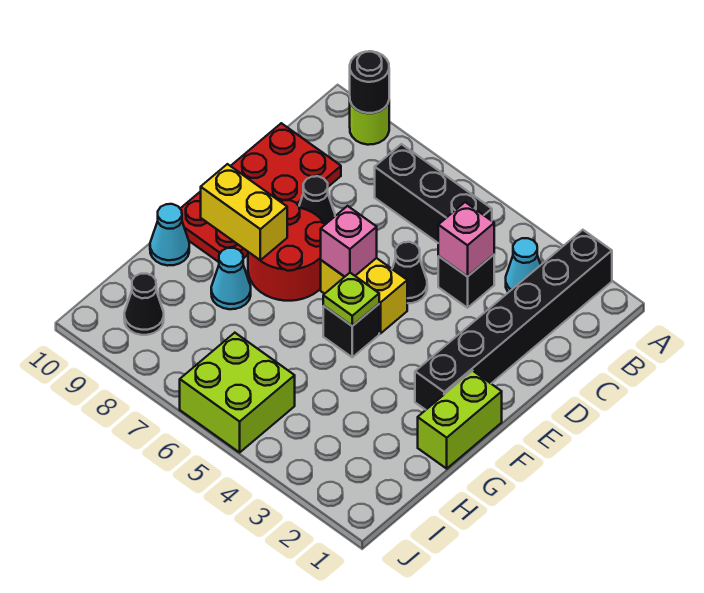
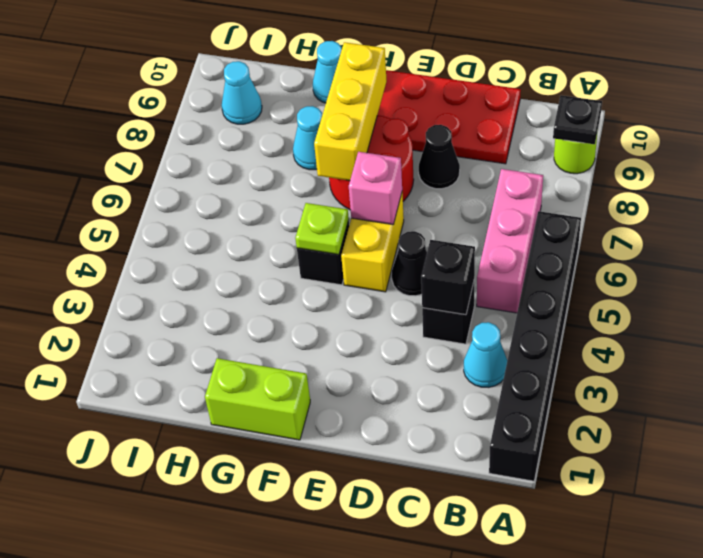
black 1x6 brick [415,230,612,410] -> black 1x6 brick turned to [489,211,581,481]
black 1x1 round brick [350,51,389,113] -> black 1x1 plate [553,95,602,144]
black 1x3 brick [375,144,492,243] -> pink 1x3 brick [477,169,543,313]
pink 1x1 brick [438,202,494,277] -> black 1x1 brick [421,240,475,315]
yellow 1x2 brick [201,164,287,260] -> yellow 1x3 brick [314,42,387,181]
lime 2x2 brick [180,333,295,452] -> none
black 1x1 cone [124,274,164,335] -> cyan 1x1 cone [222,61,262,124]

